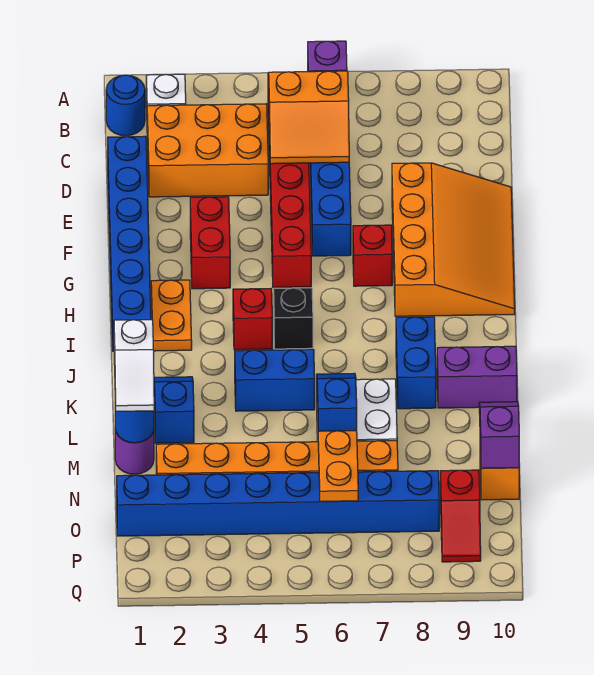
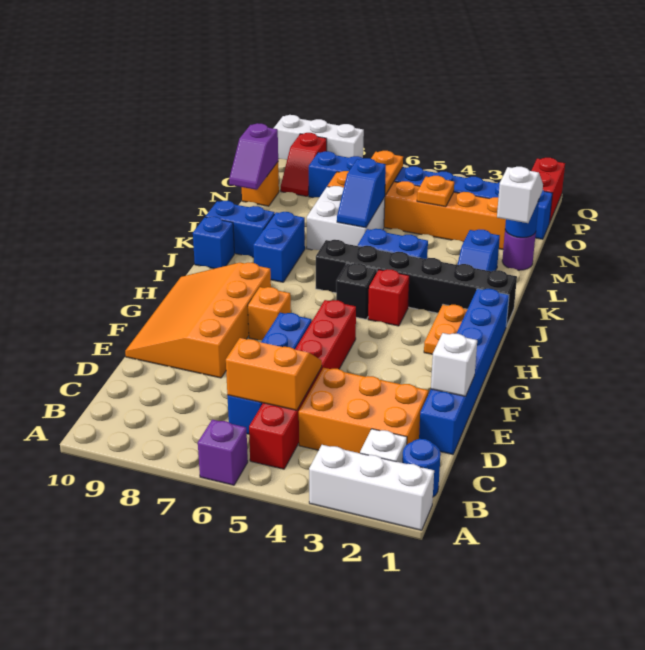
none -> white 1x3 brick [309,445,434,530]
none -> white 1x1 brick [431,333,477,396]
red 1x2 brick [190,197,230,289] -> red 1x2 brick moved to [531,158,565,223]
red 1x1 brick [353,225,392,286] -> orange 1x1 brick [248,287,291,340]
none -> black 1x6 brick [316,240,517,327]
none -> blue 1x1 brick [193,217,234,269]
purple 1x2 brick [437,346,517,408] -> blue 1x2 brick [205,201,275,257]
none -> orange 1x1 plate [417,176,454,207]
red 1x2 slope [440,470,481,562] -> red 1x2 slope turned to [281,133,327,196]
none -> white 1x3 brick [274,115,364,160]

